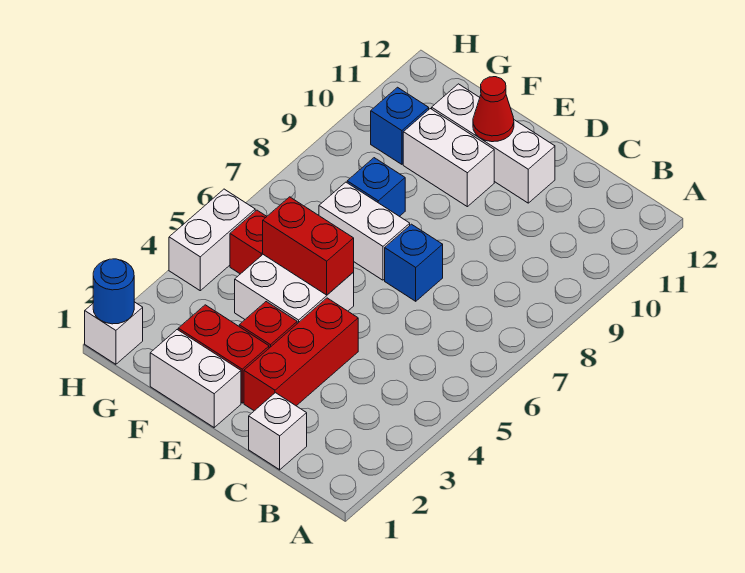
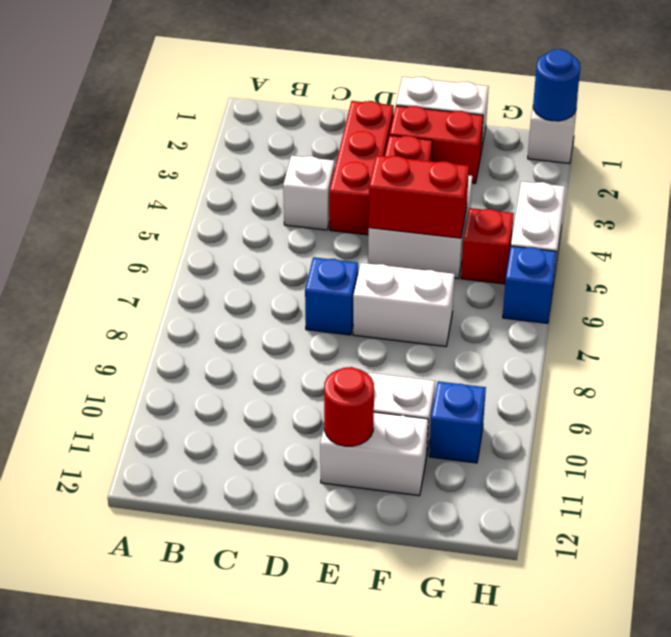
white 1x1 brick [249,393,307,470] -> white 1x1 brick moved to [283,156,335,230]
white 1x3 brick [432,84,555,203] -> white 1x2 brick [320,412,428,496]
red 1x1 cone [473,77,514,142] -> red 1x1 round brick [324,367,374,446]
blue 1x1 brick [347,158,405,216] -> blue 1x1 brick moved to [503,246,556,323]

